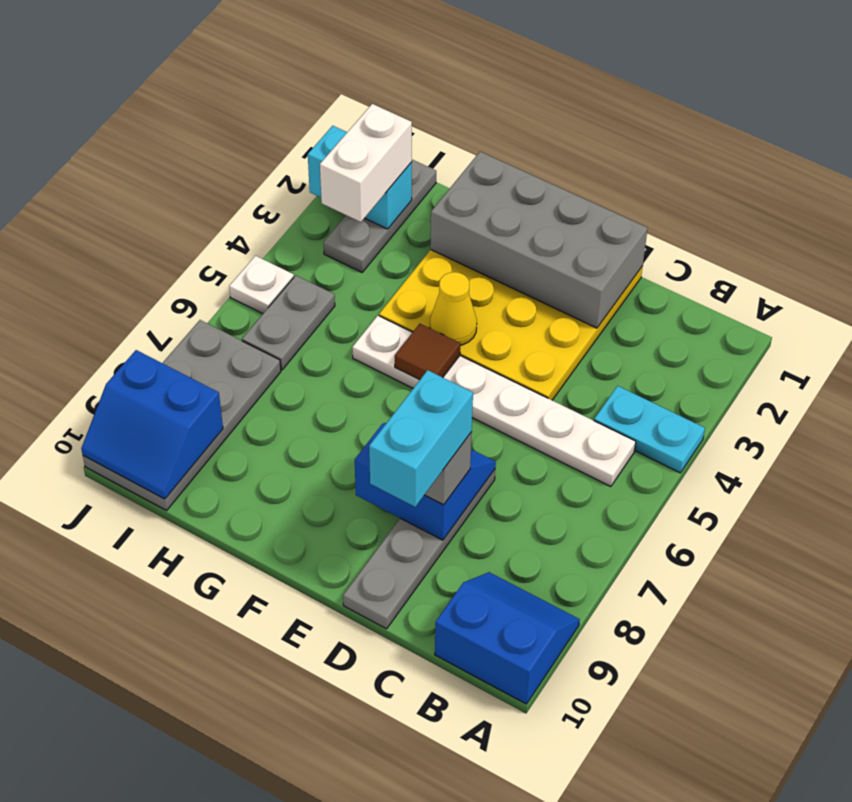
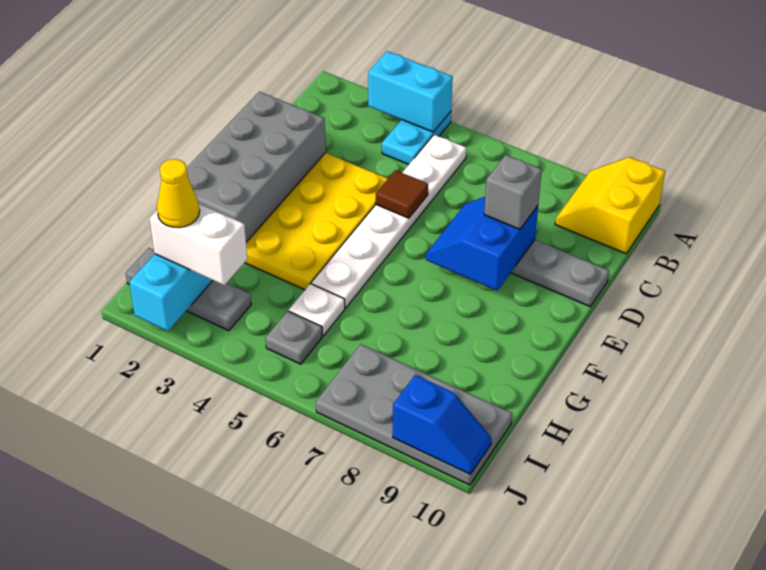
blue 2x2 slope [435,572,580,704] -> yellow 2x2 slope [555,157,665,254]
cyan 1x2 brick [369,370,473,507] -> cyan 1x2 brick moved to [368,51,453,132]
yellow 1x1 cone [430,272,477,345] -> yellow 1x1 cone moved to [157,159,200,228]
brown 1x1 tile [395,324,460,380] -> brown 1x1 tile moved to [376,170,428,218]
grey 1x2 plate [242,275,335,370] -> grey 1x1 plate [266,311,323,364]
blue 2x2 slope [81,350,223,499] -> blue 1x2 slope [393,375,492,474]
white 1x1 plate [229,256,294,314] -> white 1x1 plate moved to [289,284,345,336]

